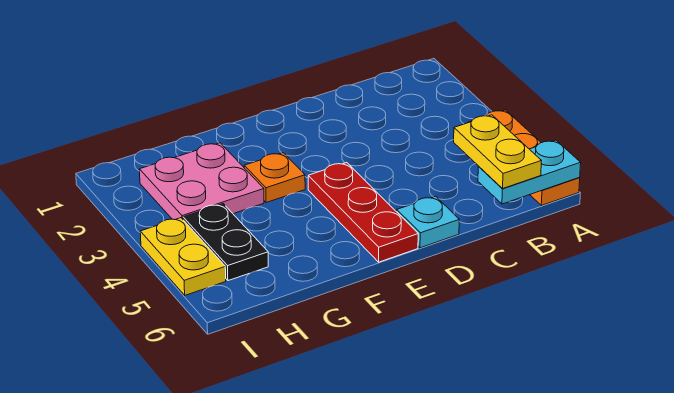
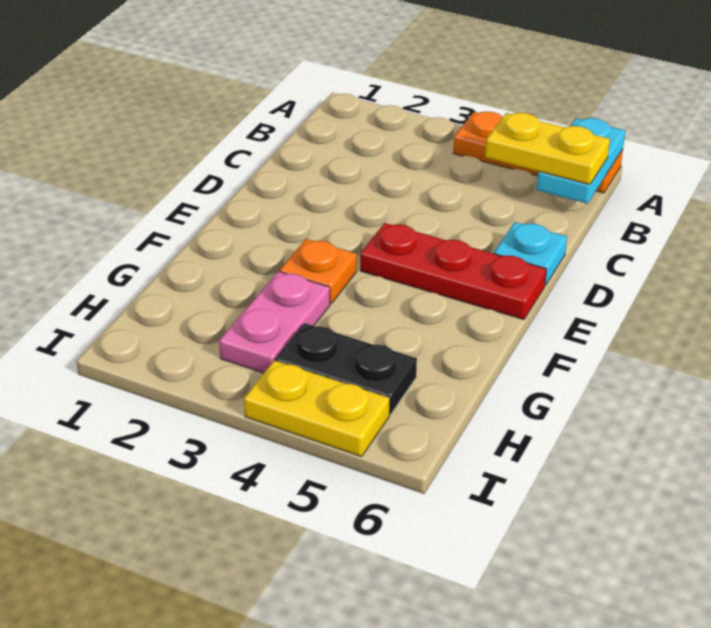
pink 2x2 plate [139,143,264,220] -> pink 1x2 plate [219,271,330,373]

